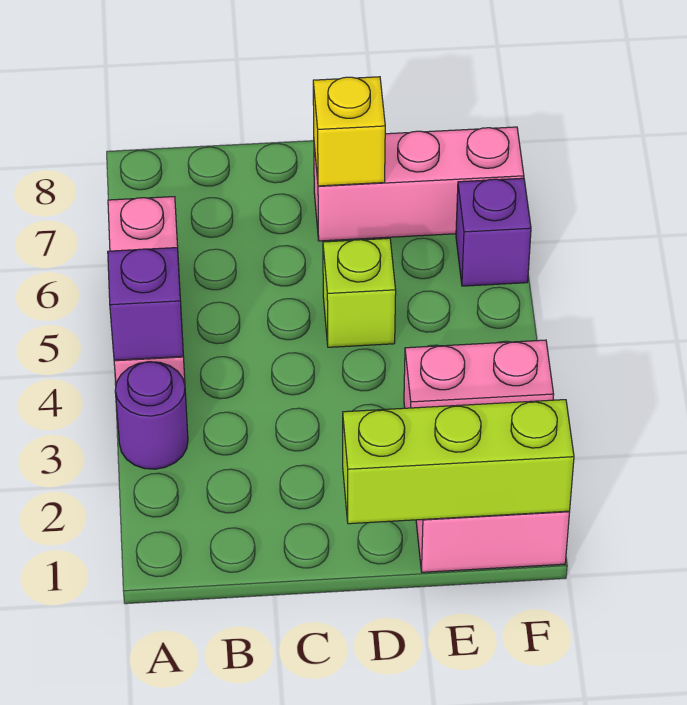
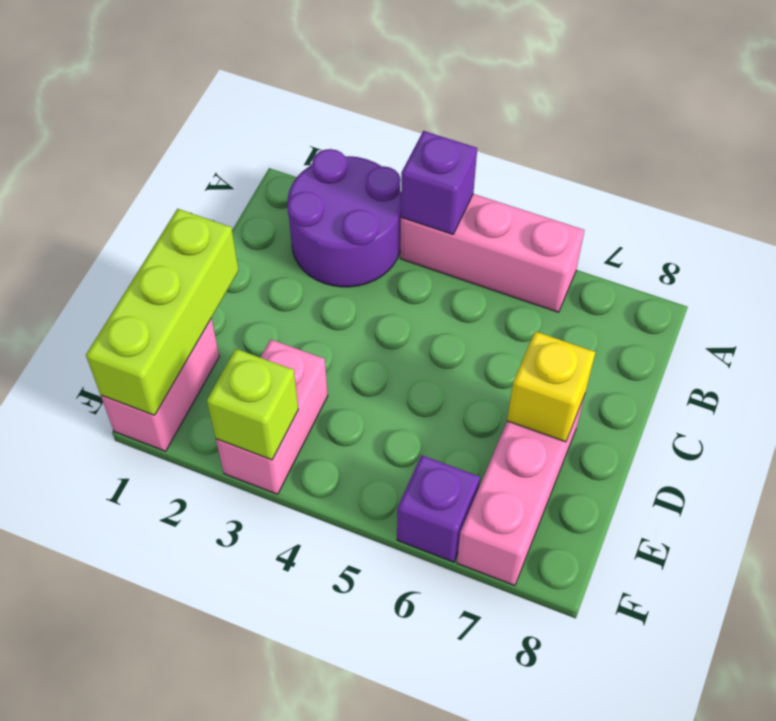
purple 1x1 round brick [115,362,188,469] -> purple 2x2 round brick [288,149,401,287]
lime 1x1 brick [323,238,396,347] -> lime 1x1 brick moved to [207,349,298,460]

